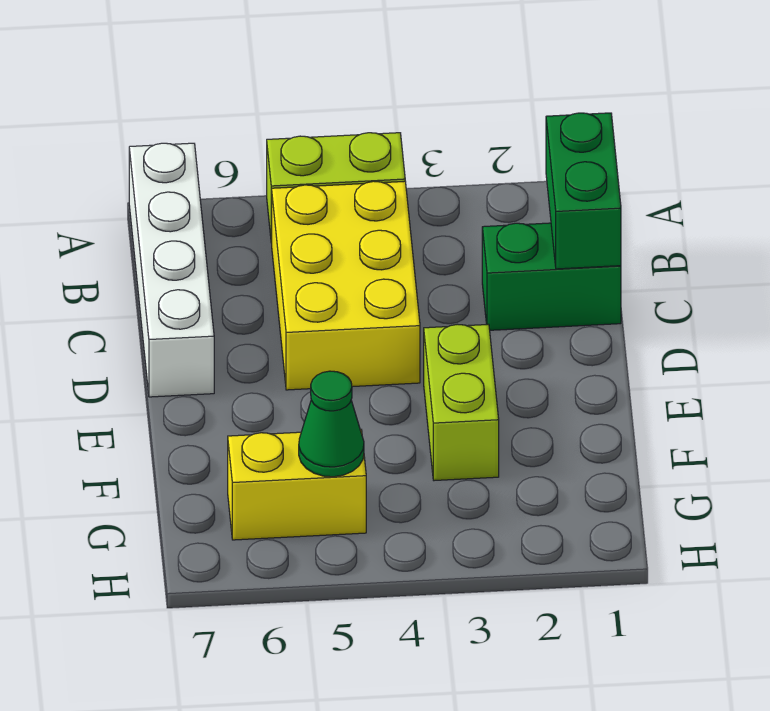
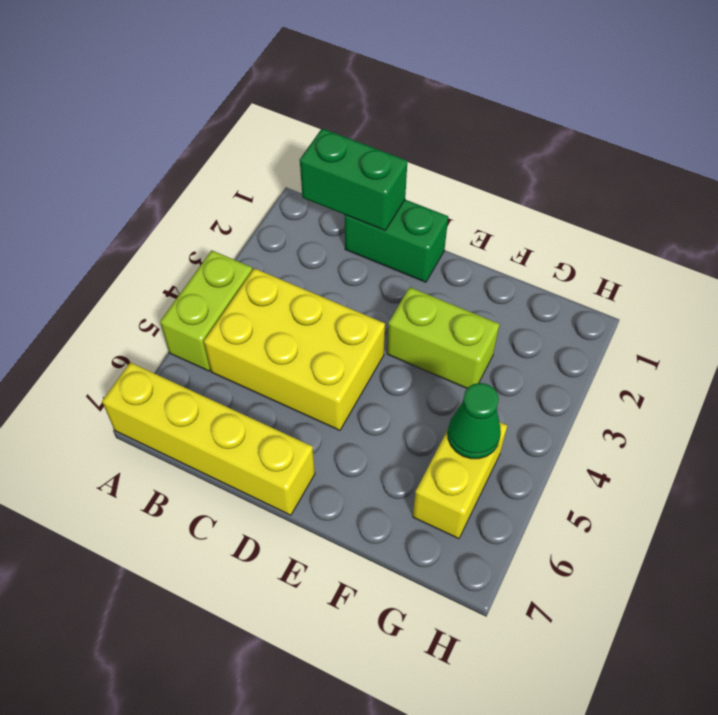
white 1x4 brick [129,143,214,397] -> yellow 1x4 brick [102,362,315,515]
green 1x2 brick [482,223,621,330] -> green 1x2 brick turned to [344,200,448,282]

